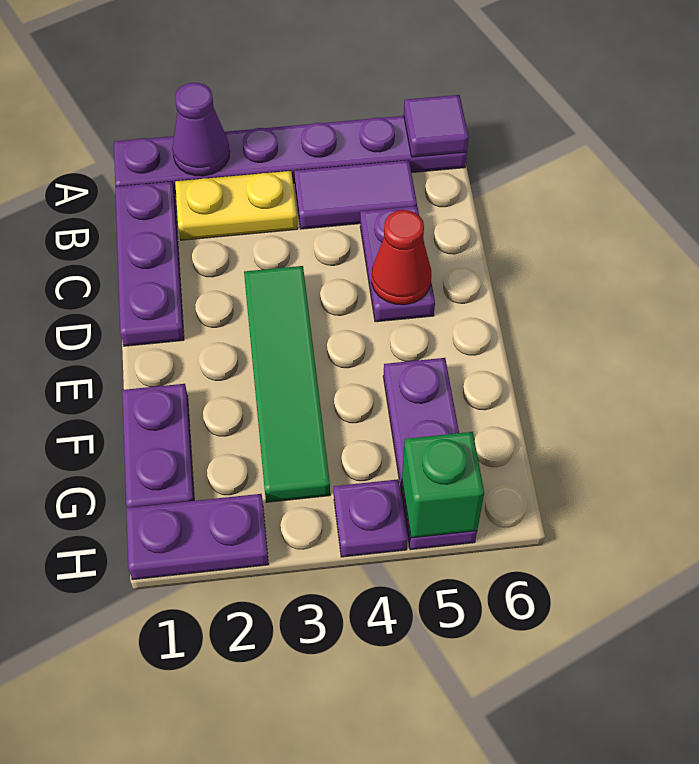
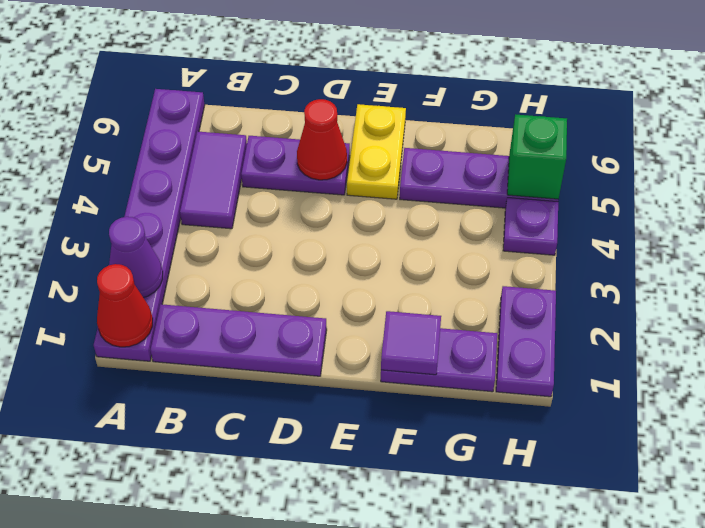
none -> red 1x1 cone [97,264,153,347]
purple 1x1 tile [404,95,469,157] -> purple 1x1 tile moved to [381,311,441,375]
yellow 1x2 plate [175,171,298,240] -> yellow 1x2 plate moved to [347,104,406,199]
green 1x4 tile [244,266,330,502] -> none

